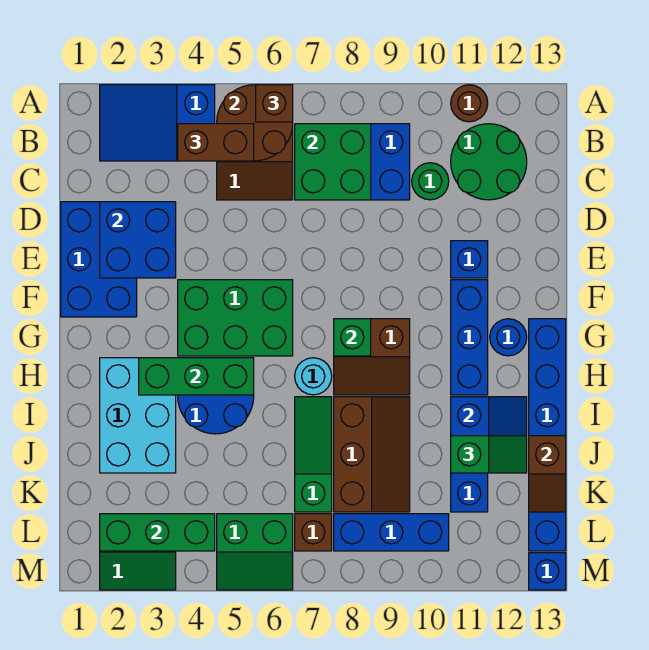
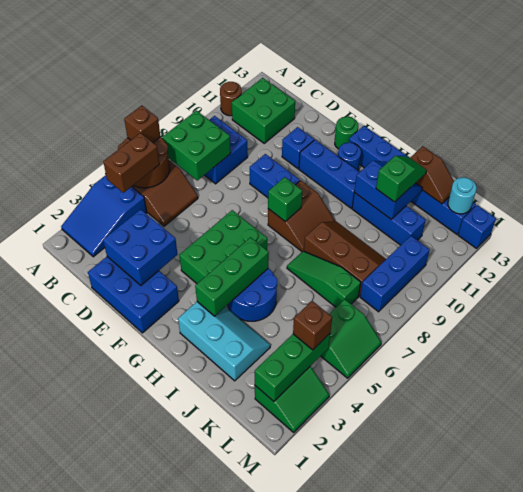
green 2x2 round brick [451,124,527,200] -> green 2x2 brick [232,78,295,143]
green 1x1 round brick [412,163,449,200] -> green 1x1 round brick moved to [335,117,358,149]
none -> blue 1x2 brick [250,154,300,198]
cyan 2x3 brick [100,358,176,473] -> cyan 2x3 slope [178,302,270,381]
cyan 1x1 round brick [295,358,332,395] -> cyan 1x1 round brick moved to [448,177,477,214]
brown 1x1 brick [295,514,332,551] -> brown 1x1 brick moved to [293,301,332,350]

